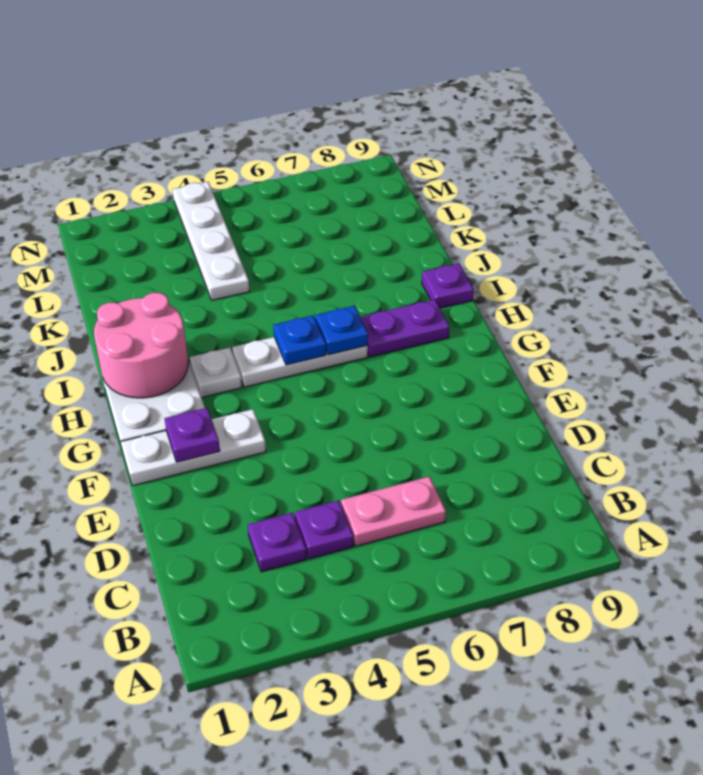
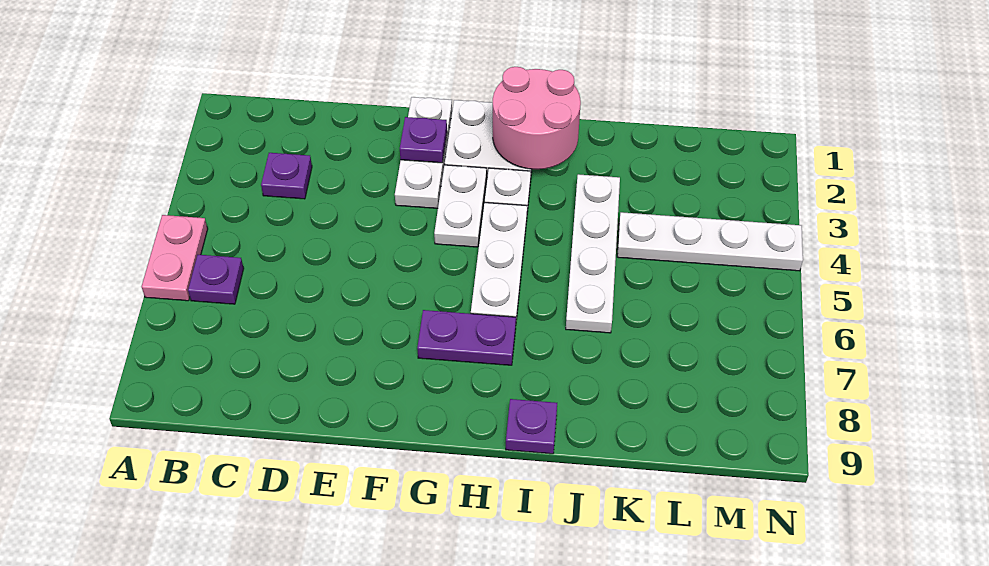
purple 1x1 plate [295,500,353,559] -> purple 1x1 plate moved to [188,255,244,304]
pink 1x2 plate [341,476,446,546] -> pink 1x2 plate moved to [142,215,208,301]
none -> white 1x2 plate [434,165,487,247]
blue 1x1 plate [273,315,326,365] -> none
blue 1x1 plate [315,306,368,355] -> none
purple 1x2 plate [360,299,449,357] -> purple 1x2 plate turned to [417,310,516,365]
none -> white 1x4 plate [566,174,620,333]

